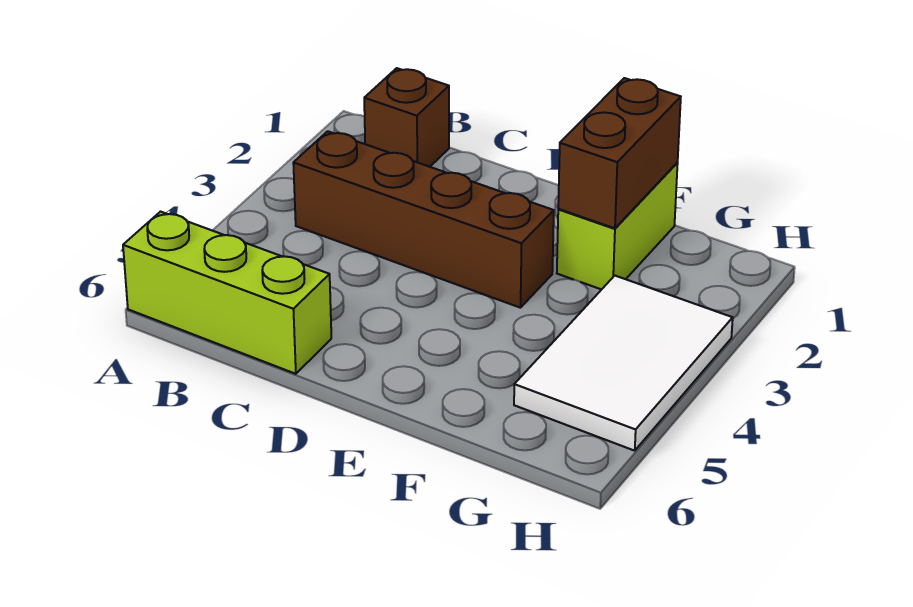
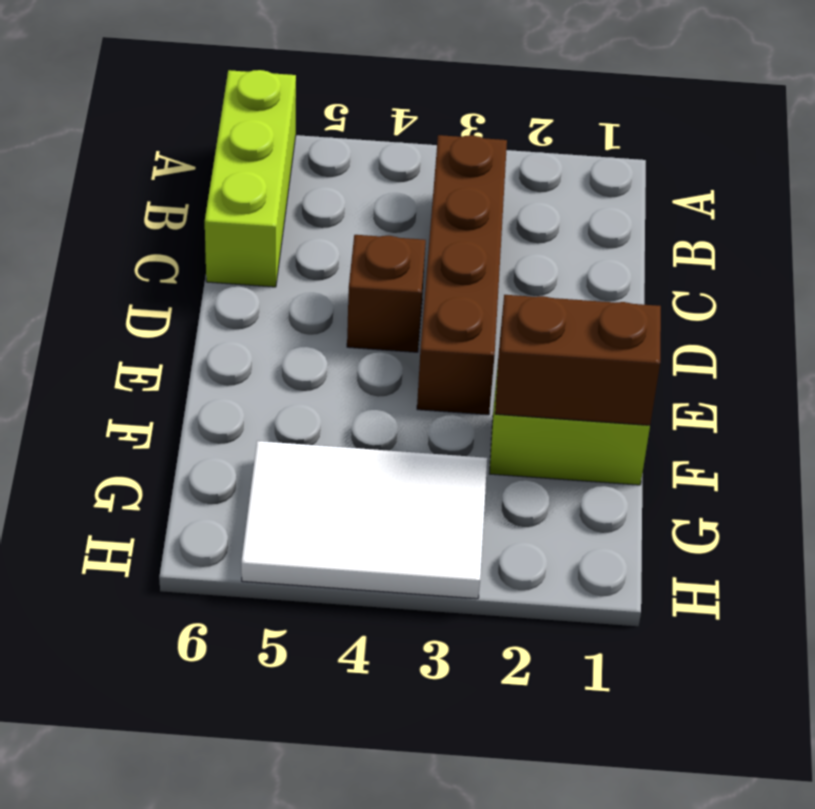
brown 1x1 brick [364,68,449,167] -> brown 1x1 brick moved to [347,235,426,352]

